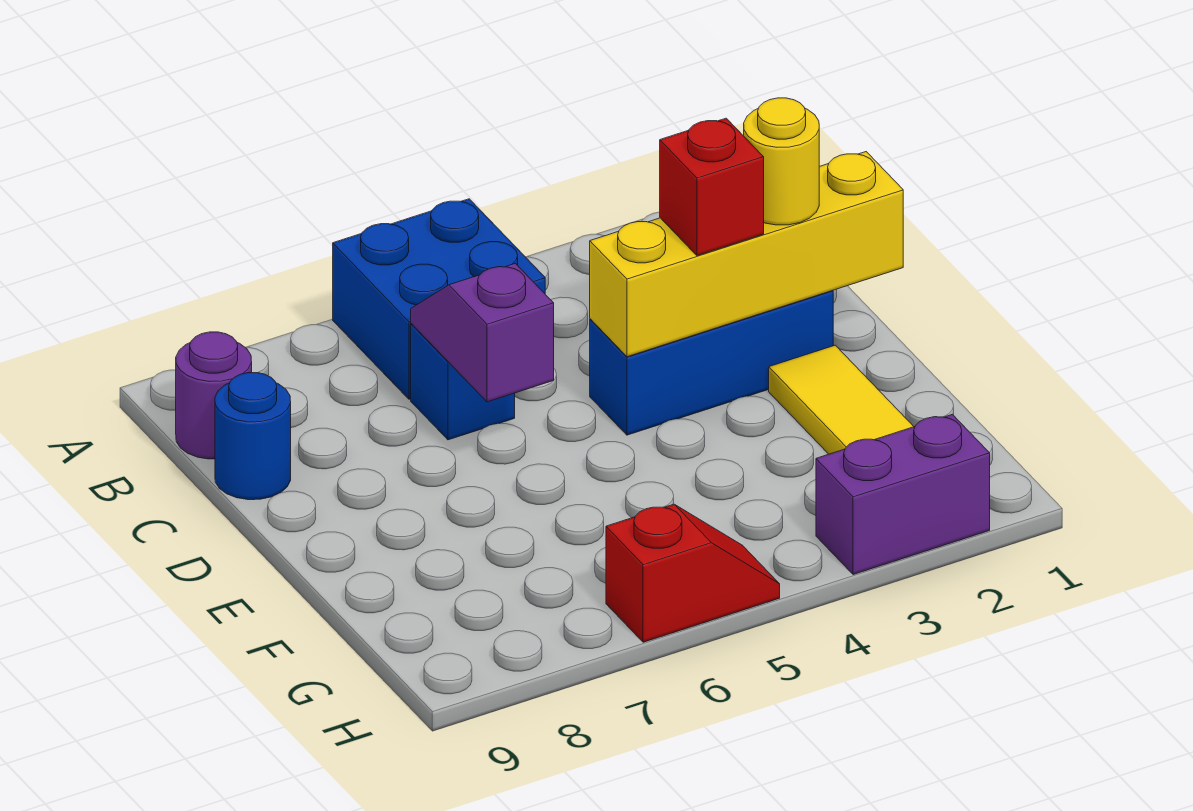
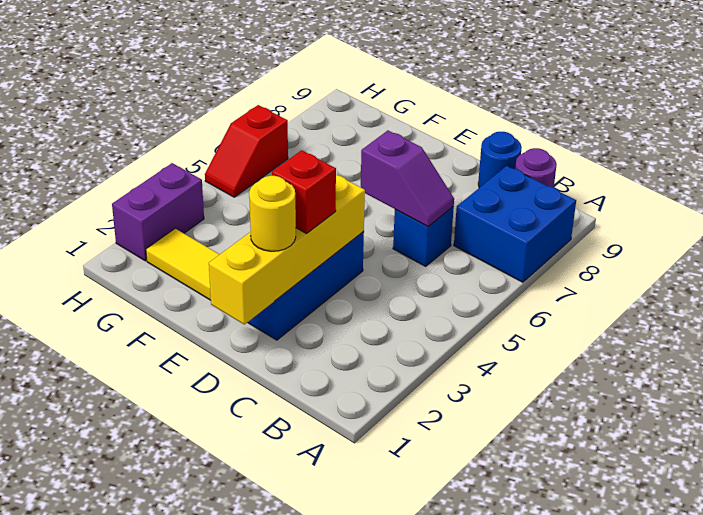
blue 2x2 brick [333,199,545,399] -> blue 2x2 brick moved to [454,166,576,282]

